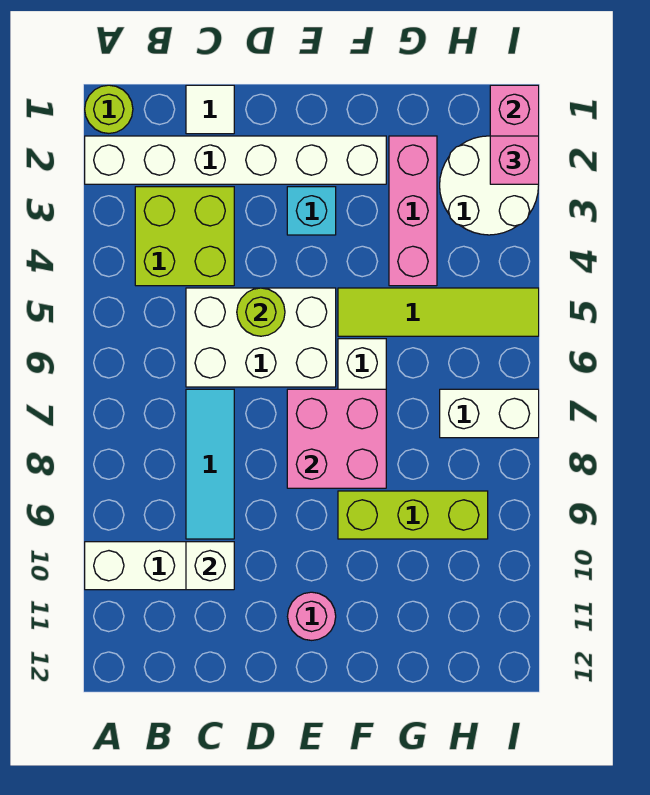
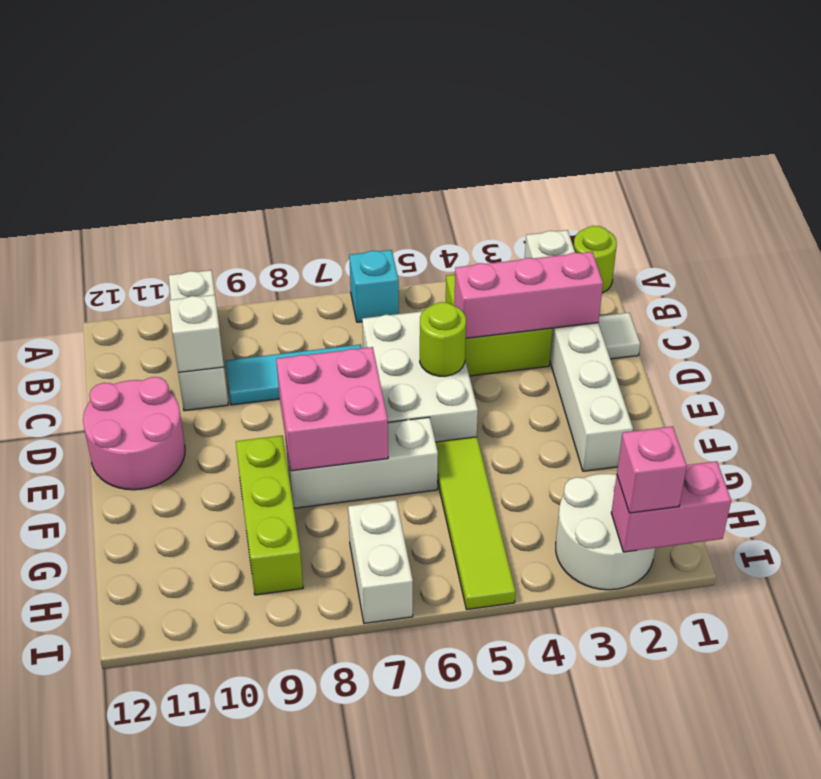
cyan 1x1 brick [287,187,336,235] -> cyan 1x1 brick moved to [349,250,399,322]
pink 1x1 round brick [288,592,336,640] -> pink 2x2 round brick [83,377,185,490]
pink 1x3 brick [389,136,437,286] -> pink 1x3 brick moved to [454,252,603,338]

